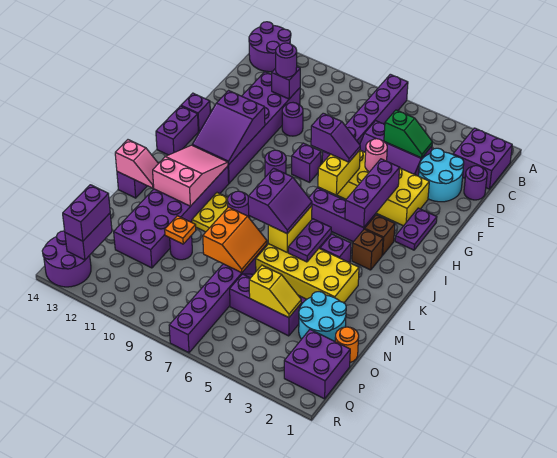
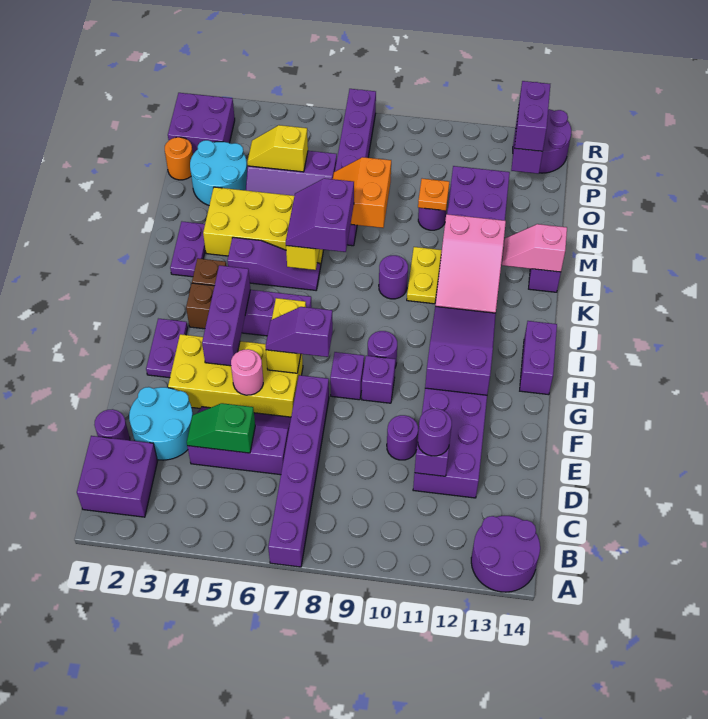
purple 1x1 brick [181,93,210,131] -> purple 1x1 brick moved to [362,356,395,403]
purple 1x2 plate [288,219,331,262] -> purple 1x2 plate moved to [170,222,205,277]

